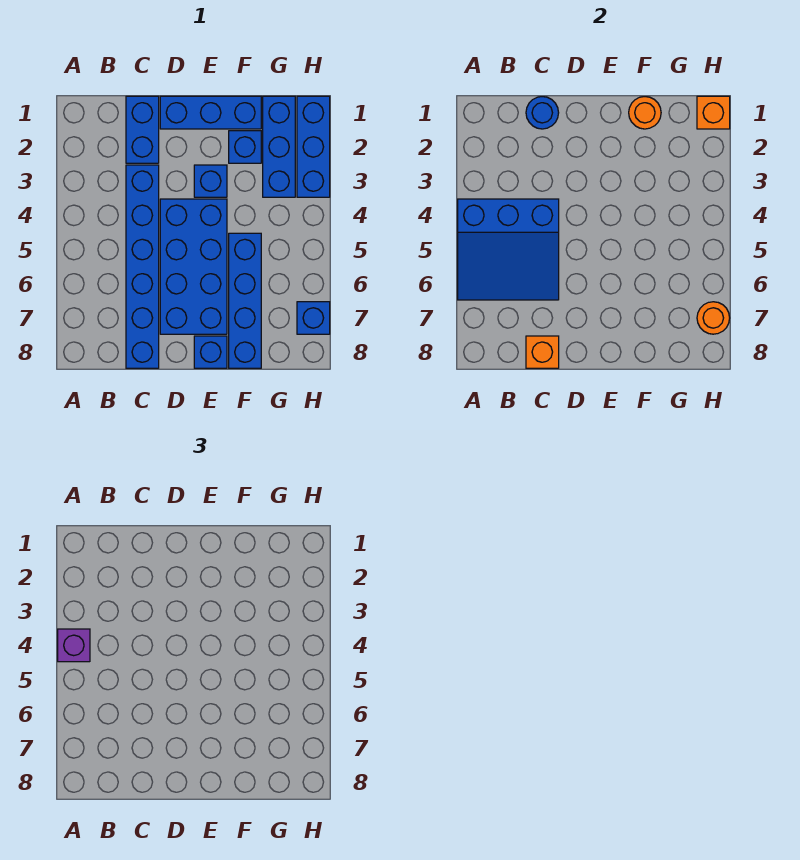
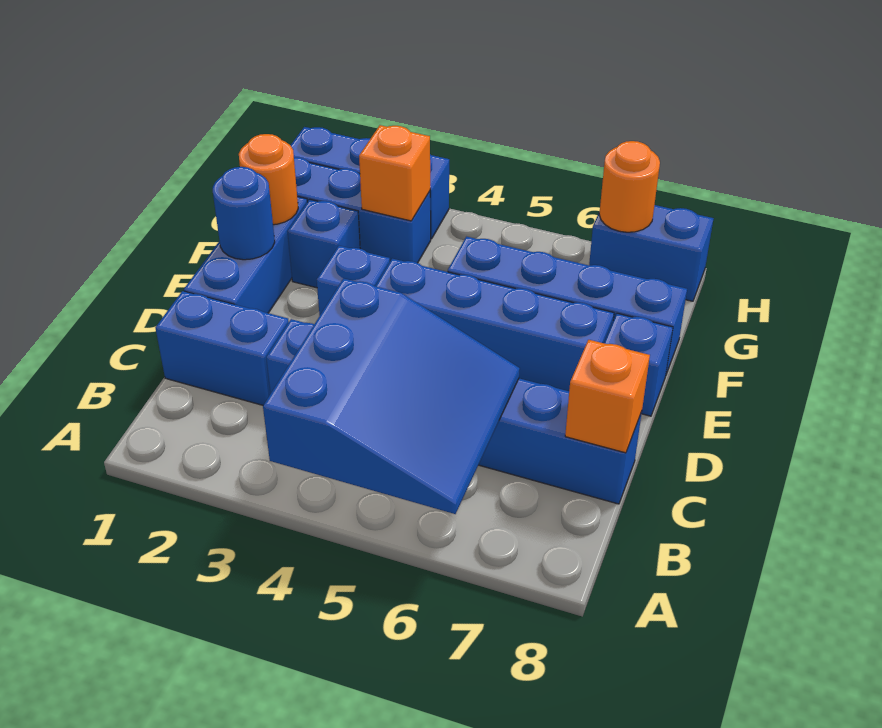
purple 1x1 brick [58,629,90,662] -> none
blue 1x1 round brick [526,97,559,129] -> blue 1x1 round brick moved to [213,167,275,260]
blue 2x4 brick [160,199,227,334] -> blue 1x4 brick [376,259,614,391]
orange 1x1 brick [697,96,730,129] -> orange 1x1 brick moved to [359,125,430,221]
blue 1x1 brick [297,302,330,334] -> blue 1x2 brick [589,205,714,301]

